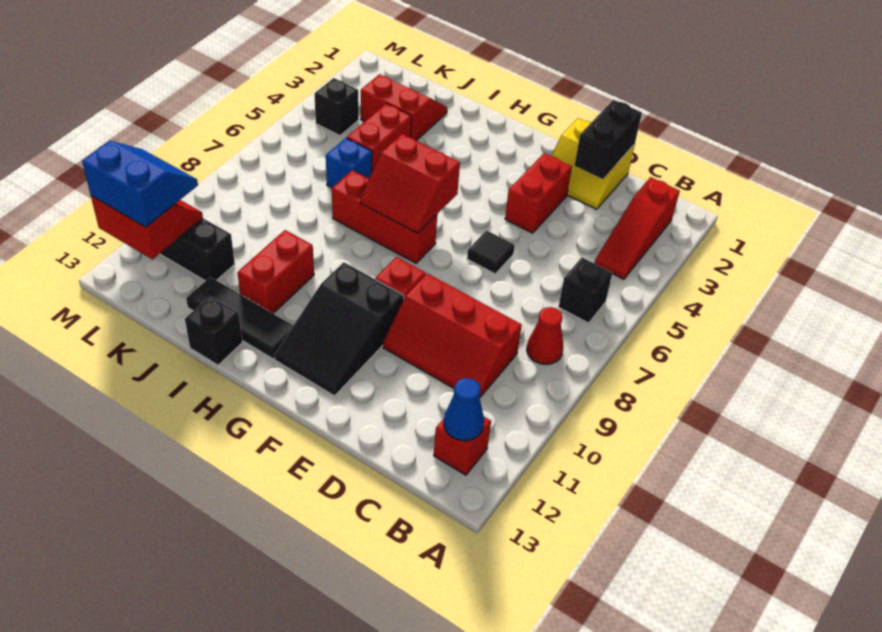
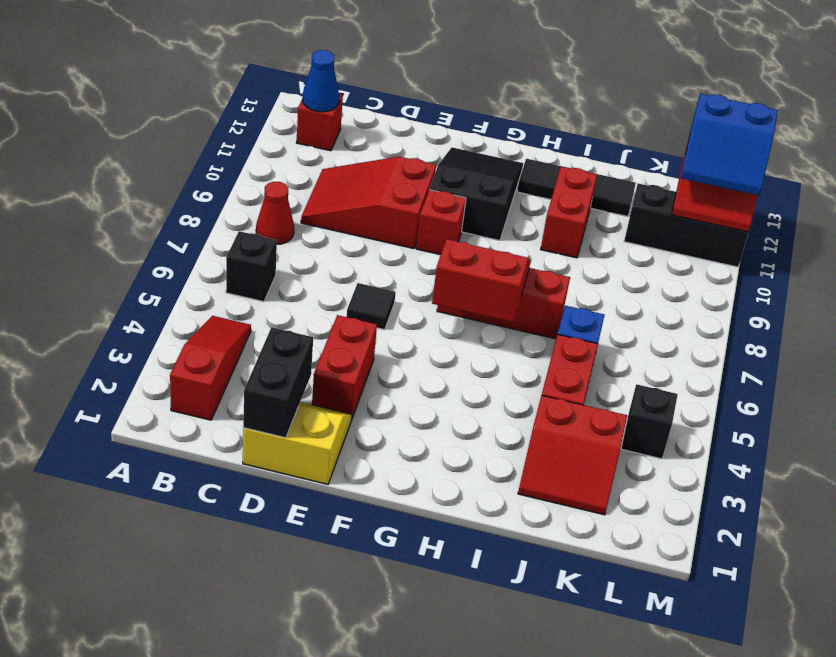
red 2x3 slope [383,274,522,398] -> red 2x3 slope turned to [301,157,436,249]
black 1x1 brick [185,296,242,365] -> none

